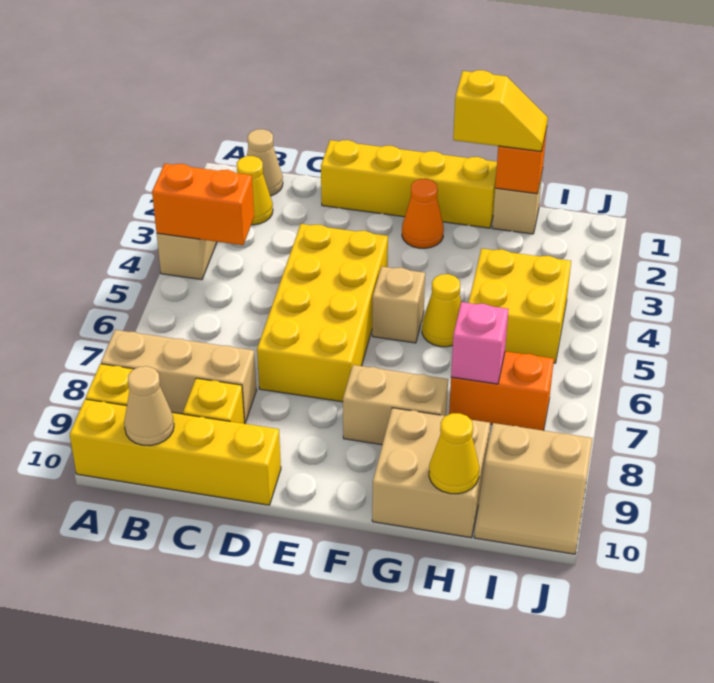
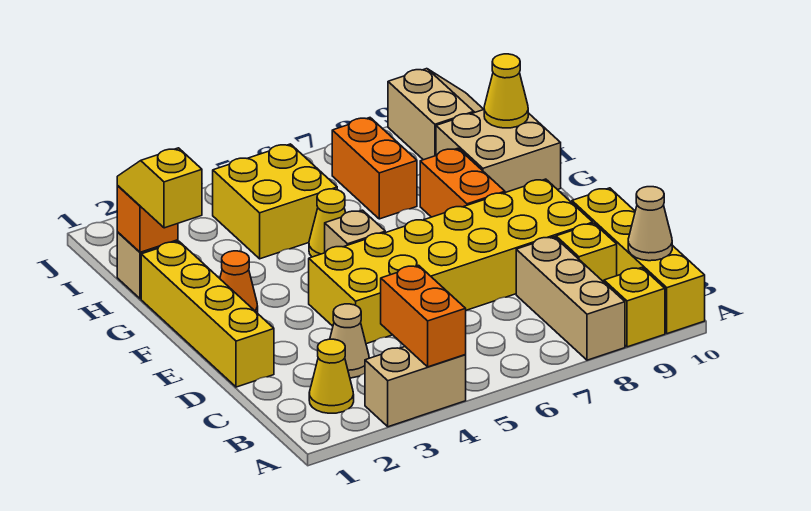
tan 1x1 cone [247,129,283,196] -> tan 1x1 cone moved to [330,304,369,378]
yellow 2x4 brick [257,224,388,402] -> yellow 2x6 brick [309,179,593,344]
tan 1x2 brick [343,365,448,445] -> orange 1x2 brick [420,148,505,217]
pink 1x1 brick [451,302,509,384] -> none

